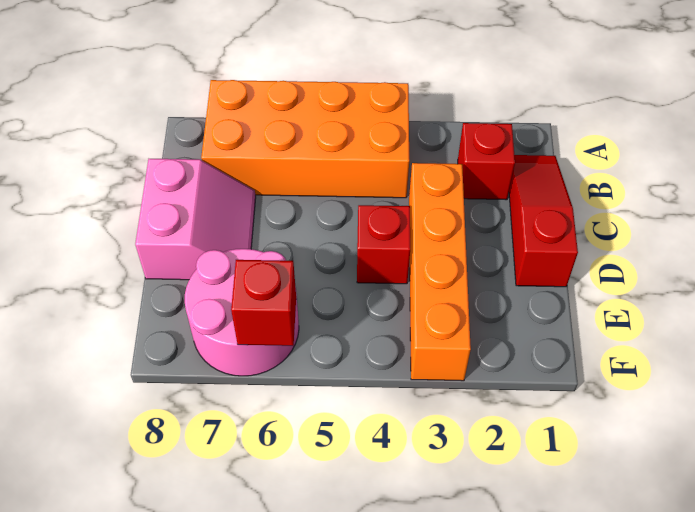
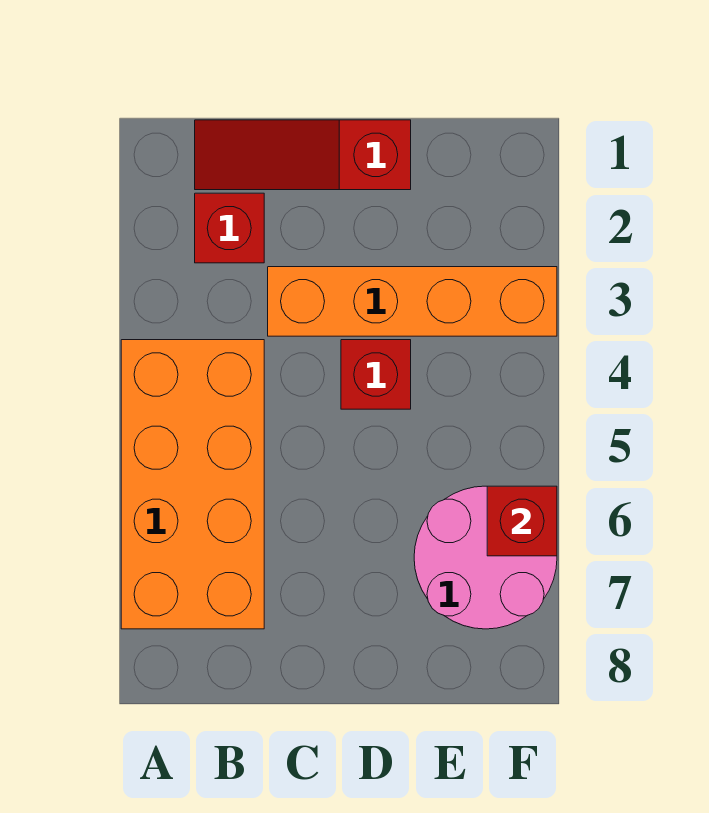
pink 2x2 slope [135,159,256,280] -> none

